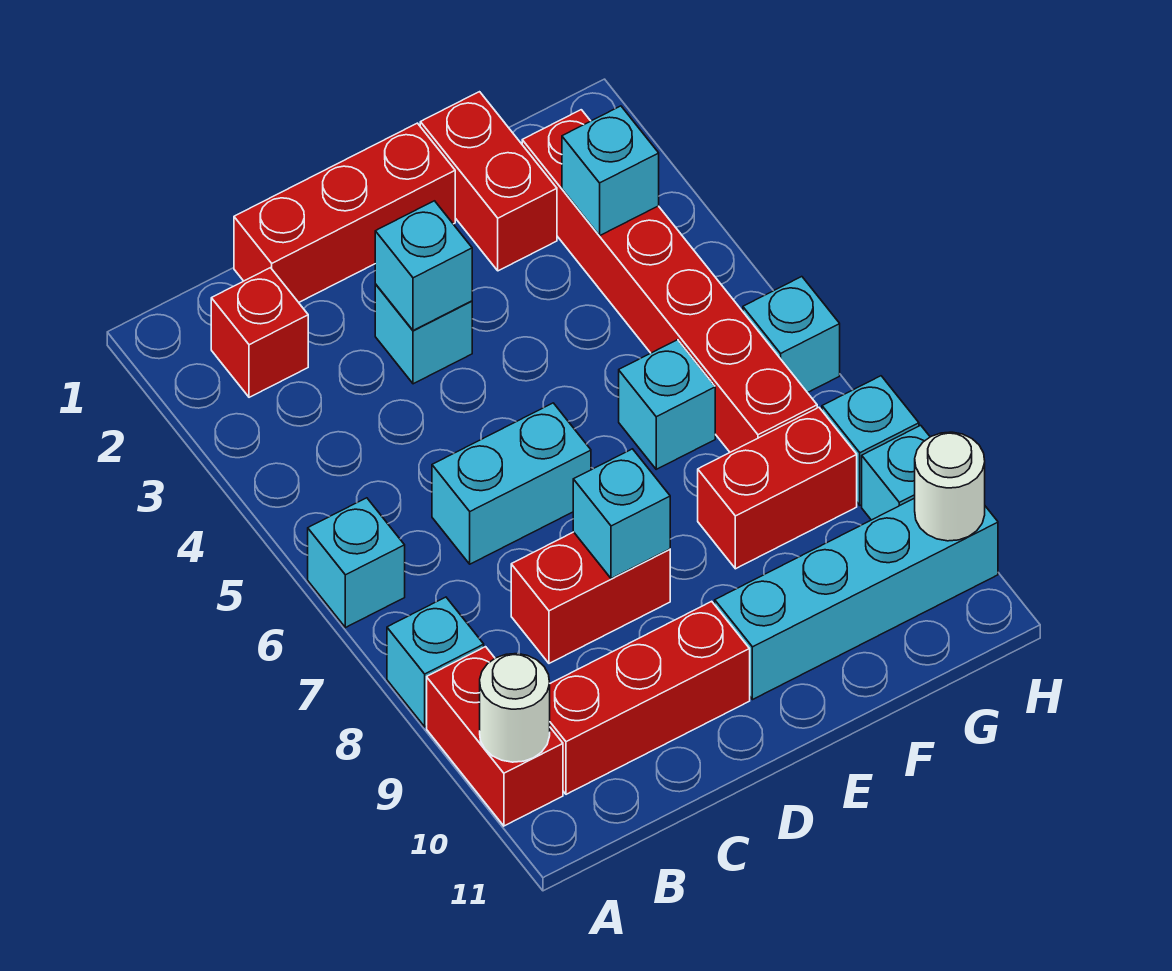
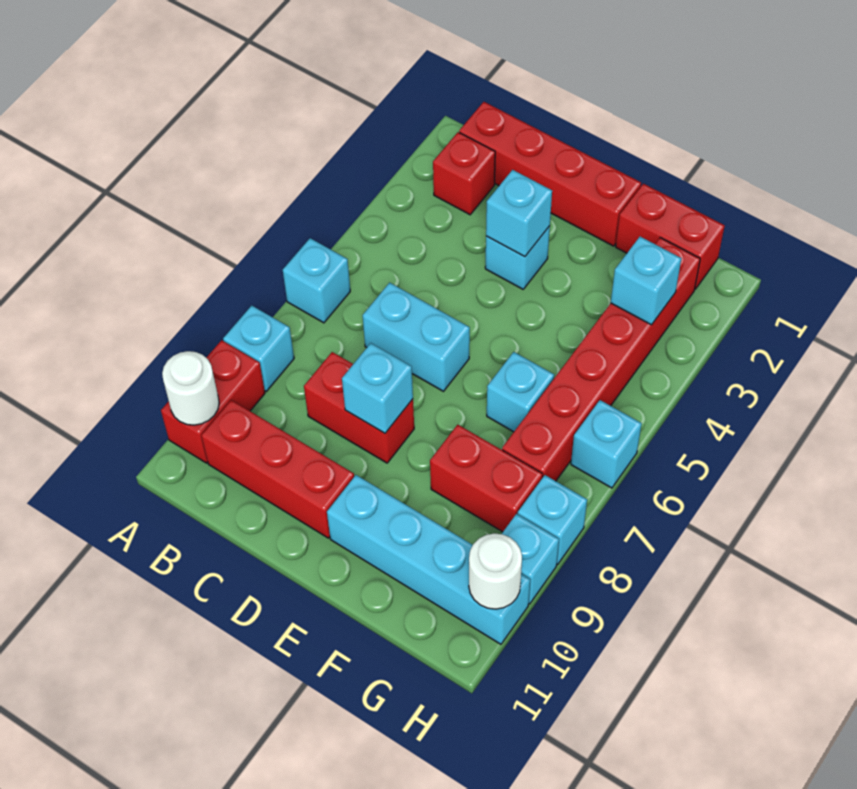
red 1x3 brick [234,123,455,302] -> red 1x4 brick [459,102,641,246]
red 1x2 brick [420,92,557,271] -> red 1x2 brick turned to [616,184,725,289]

